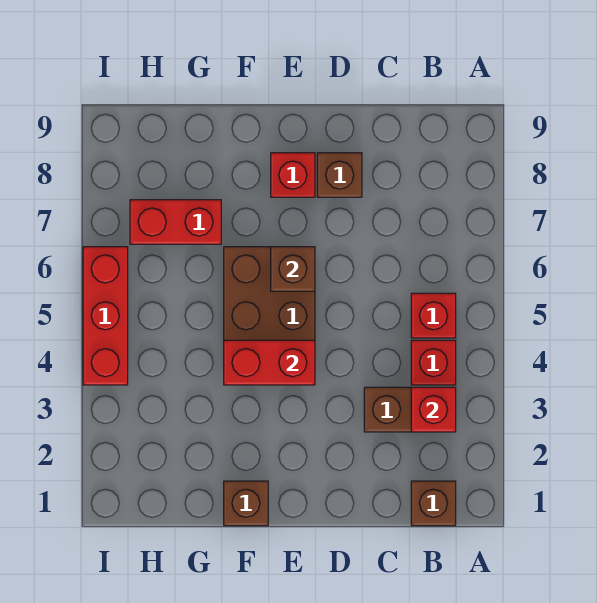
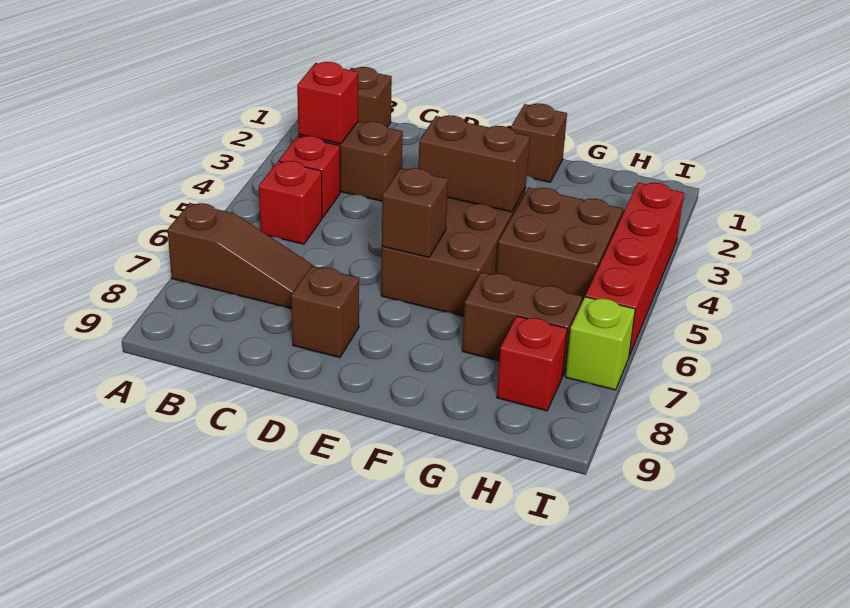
none -> brown 1x3 slope [167,203,315,309]
red 1x2 brick [224,340,315,385] -> brown 1x2 brick [419,115,530,212]
red 1x1 brick [271,153,315,197] -> red 1x1 brick moved to [497,316,567,411]
none -> brown 2x2 brick [496,188,623,302]
red 1x2 brick [130,200,221,244] -> brown 1x2 brick [462,272,582,377]
red 1x3 brick [83,247,128,385] -> red 1x4 brick [585,183,684,356]
none -> lime 1x1 brick [565,297,635,390]

